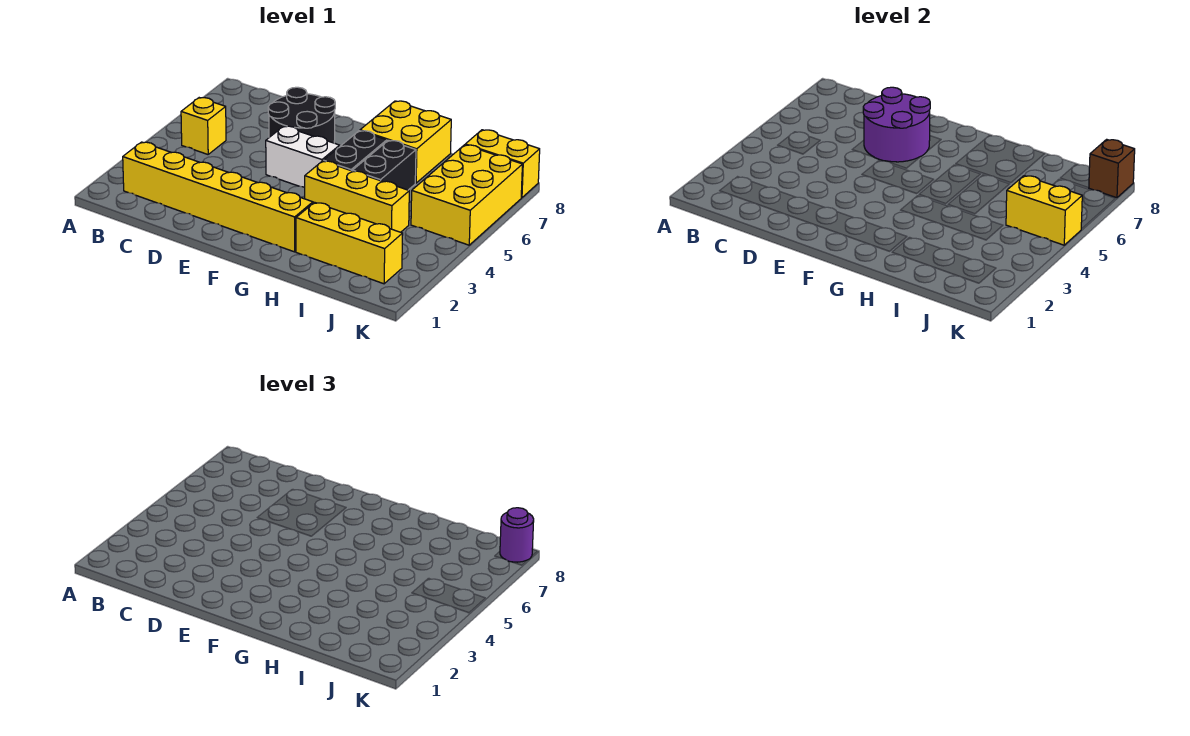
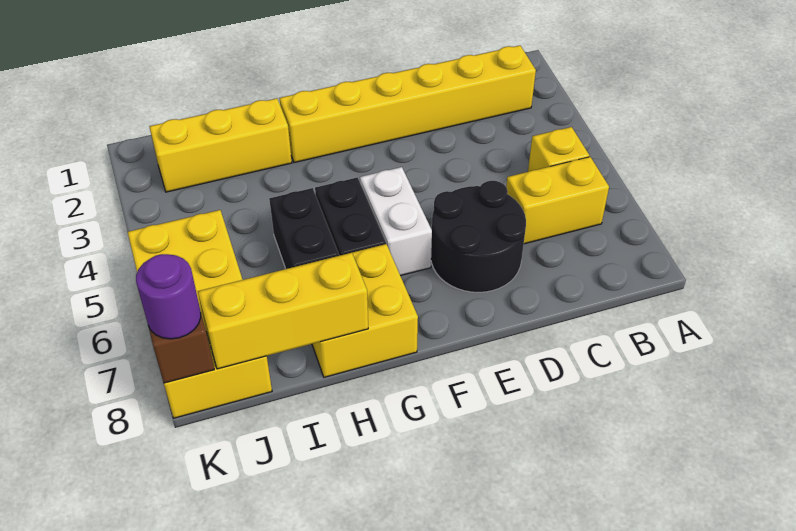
purple 2x2 round brick [863,87,930,162] -> none
white 1x2 brick [266,126,340,187] -> white 1x2 brick turned to [360,167,432,276]
yellow 1x3 brick [305,161,409,232] -> yellow 1x3 brick moved to [198,253,368,369]
yellow 1x2 brick [1006,176,1082,245] -> yellow 1x2 brick moved to [506,157,609,244]

